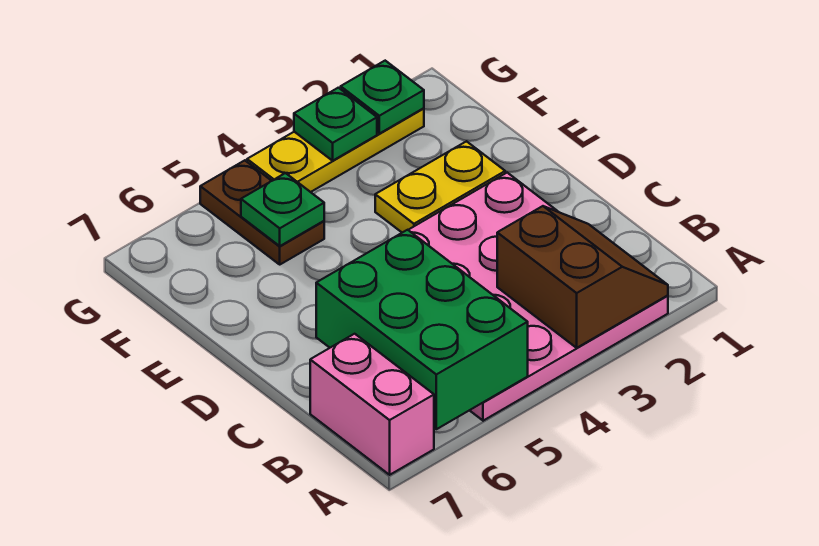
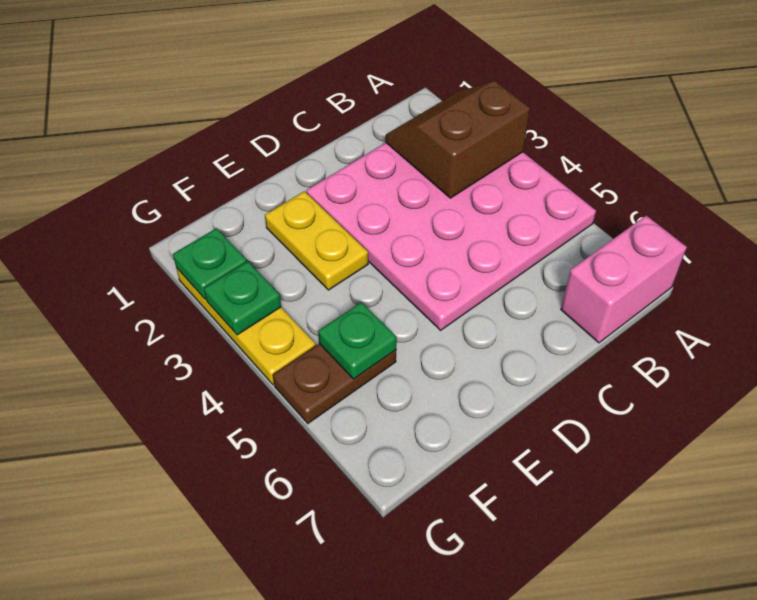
green 2x3 brick [316,230,528,429] -> none

